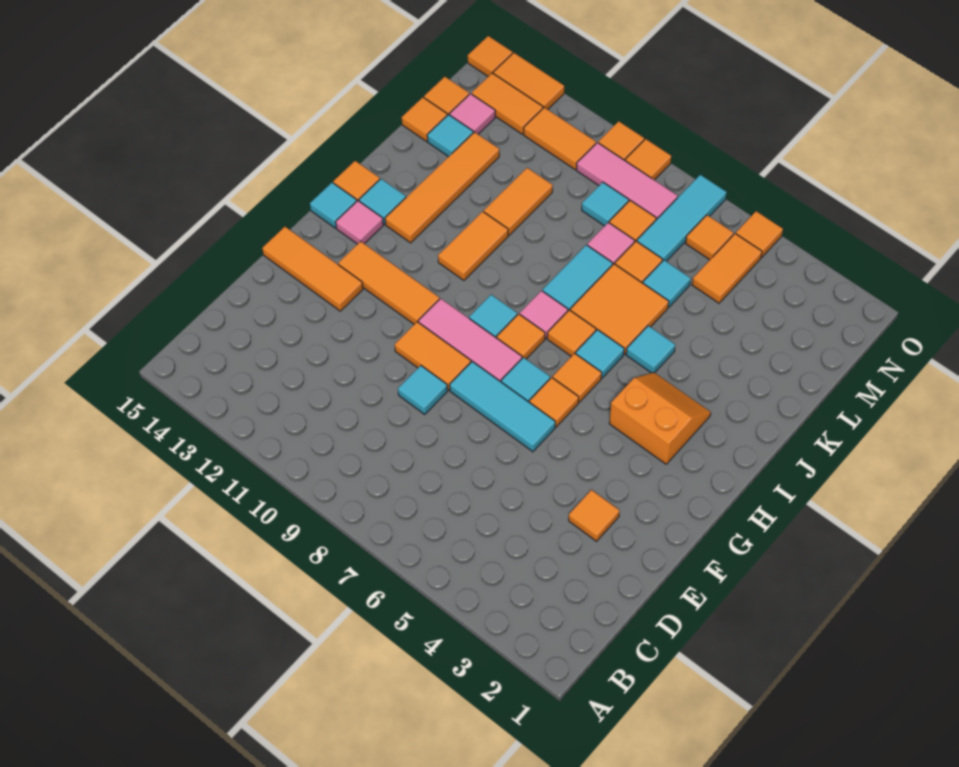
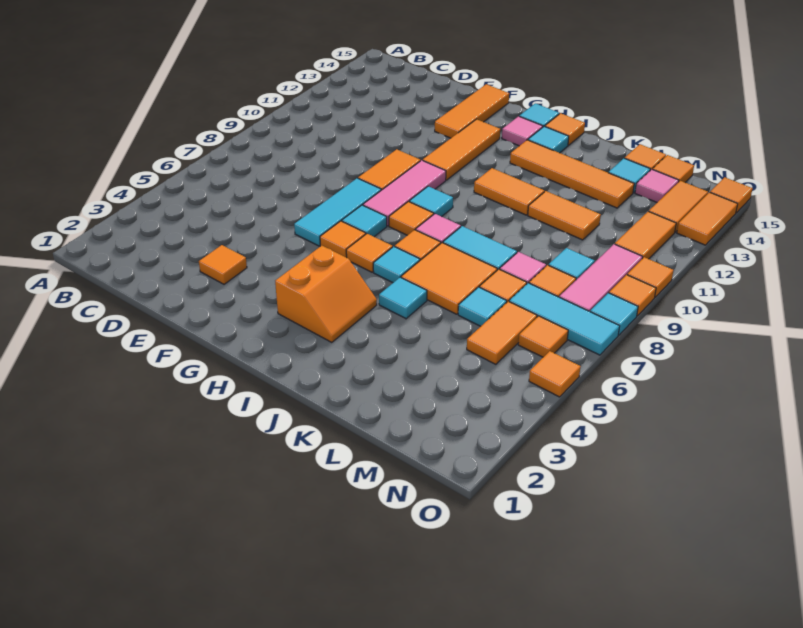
cyan 1x1 tile [398,366,447,414] -> cyan 1x1 tile moved to [590,293,638,335]
orange 1x2 tile [692,234,762,303] -> orange 1x2 tile turned to [467,301,537,364]

